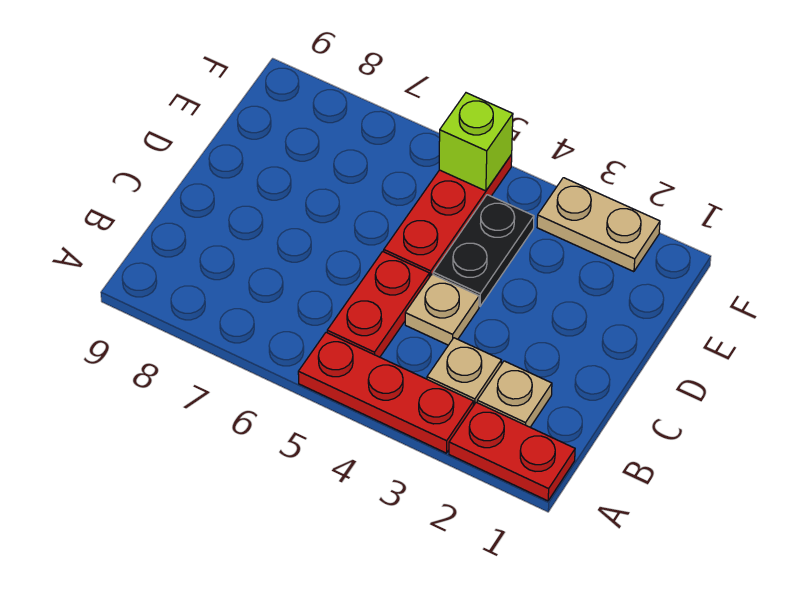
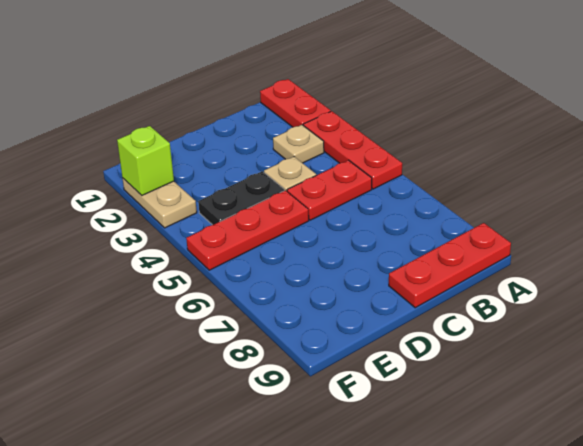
none -> red 1x3 plate [389,223,511,308]
tan 1x1 plate [477,361,552,427] -> none
lime 1x1 brick [439,93,513,191] -> lime 1x1 brick moved to [117,126,174,195]

